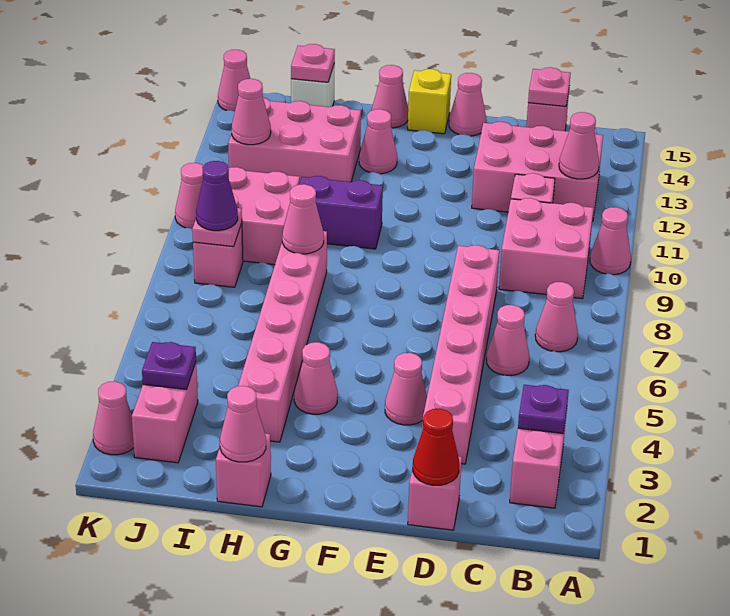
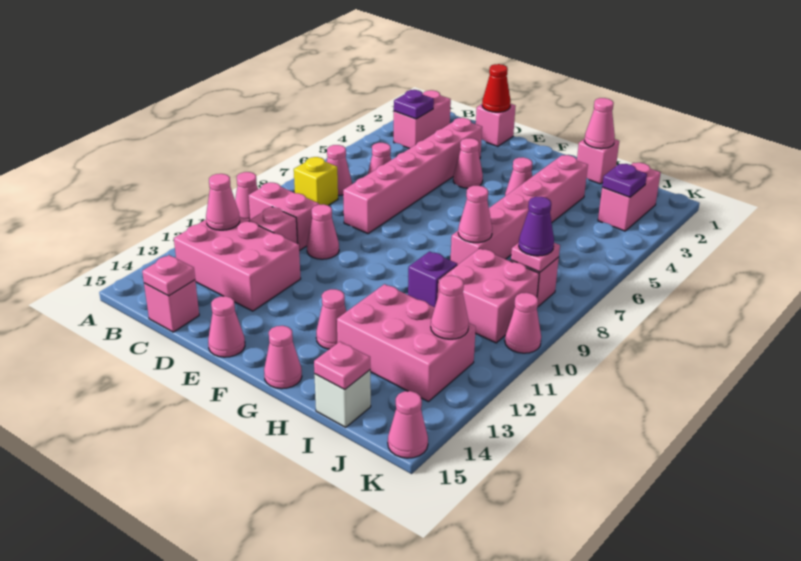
pink 2x2 brick [499,198,593,299] -> pink 1x2 brick [248,182,319,251]
yellow 1x1 brick [408,69,451,134] -> yellow 1x1 brick moved to [294,157,338,205]
purple 1x2 brick [299,176,383,249] -> purple 1x1 brick [408,252,457,307]
pink 1x1 cone [93,381,134,455] -> pink 1x1 cone moved to [307,204,339,259]

